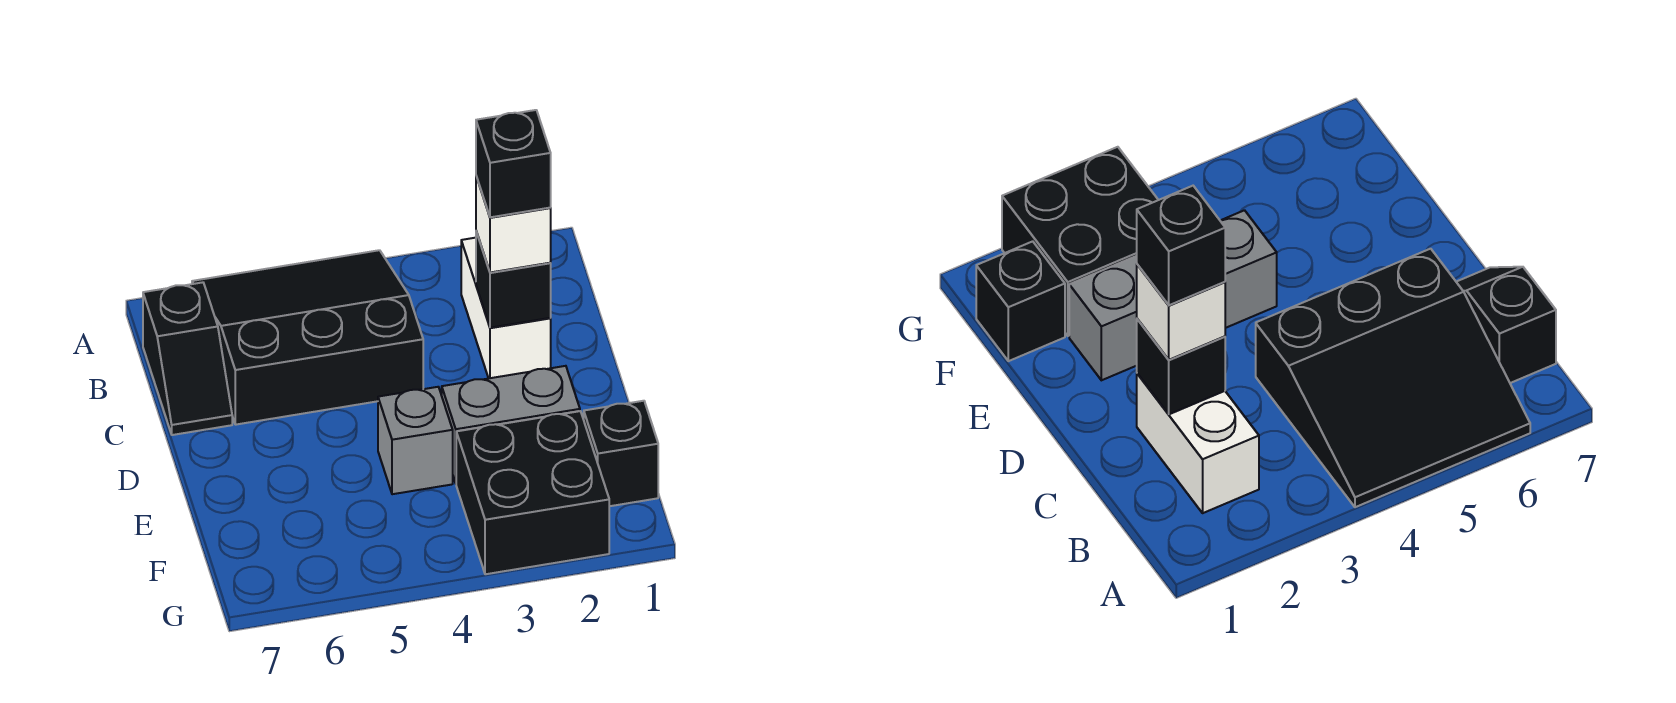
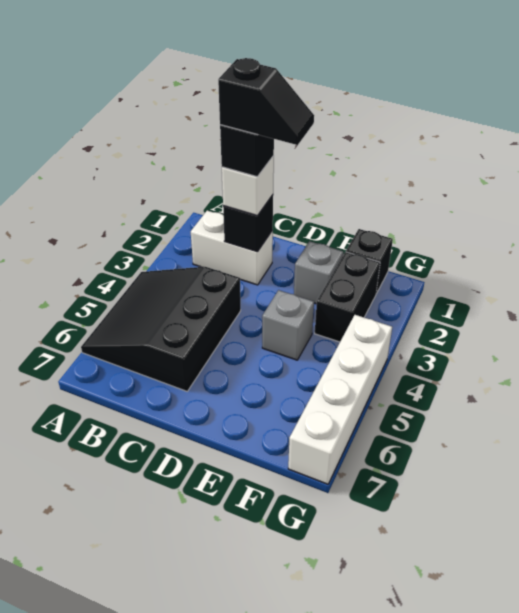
black 1x2 slope [143,282,232,435] -> black 1x2 slope moved to [218,58,314,145]
grey 1x2 brick [442,366,580,483] -> grey 1x1 brick [294,241,343,304]
black 2x2 brick [456,411,609,574] -> black 1x2 brick [315,252,380,342]
none -> white 1x4 brick [288,315,392,484]

